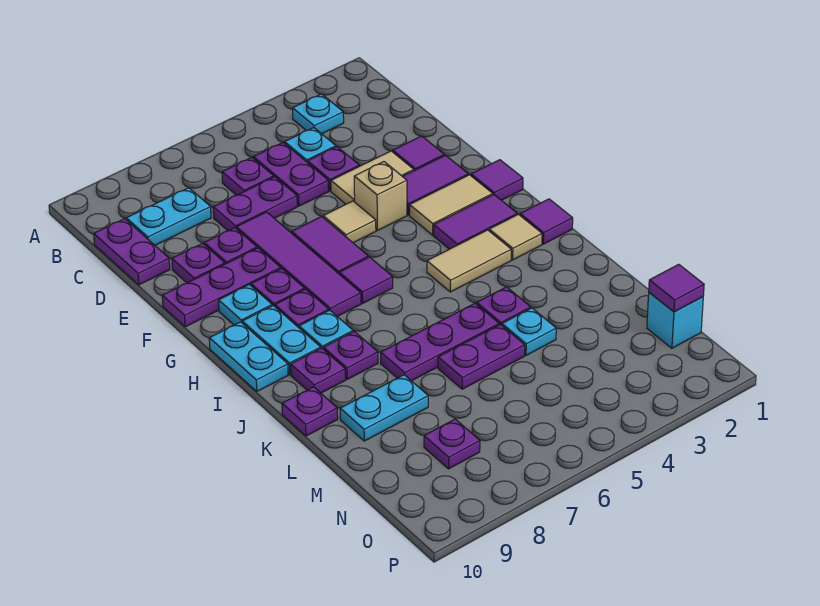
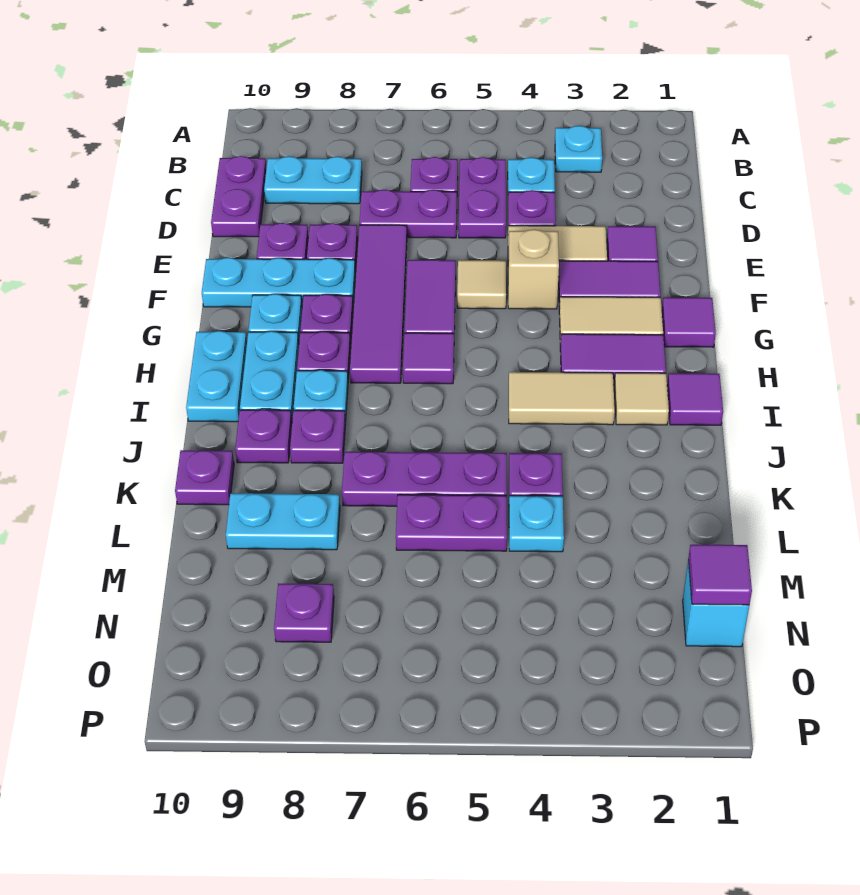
purple 1x3 plate [162,248,281,327] -> cyan 1x3 plate [202,258,355,307]

